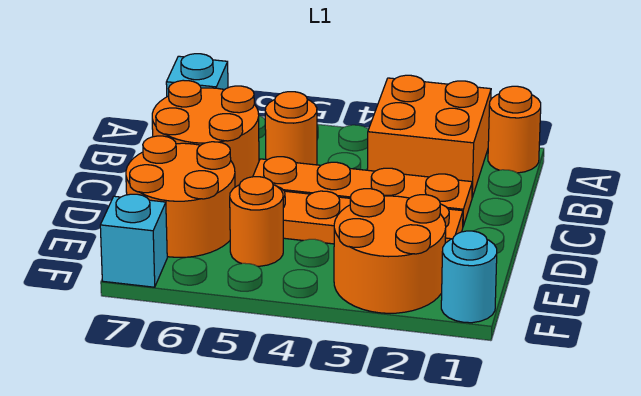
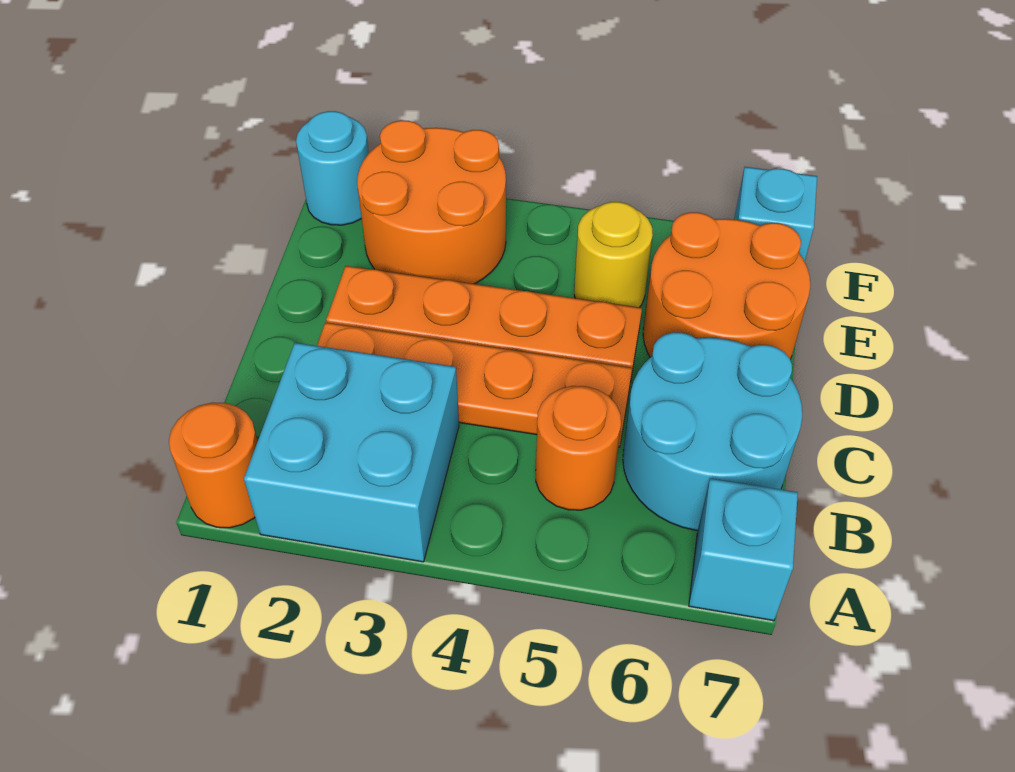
orange 2x2 brick [367,75,491,197] -> cyan 2x2 brick [244,343,459,562]
orange 2x2 round brick [152,80,259,187] -> cyan 2x2 round brick [623,332,802,531]
orange 1x1 round brick [230,177,283,266] -> yellow 1x1 round brick [574,202,653,307]

